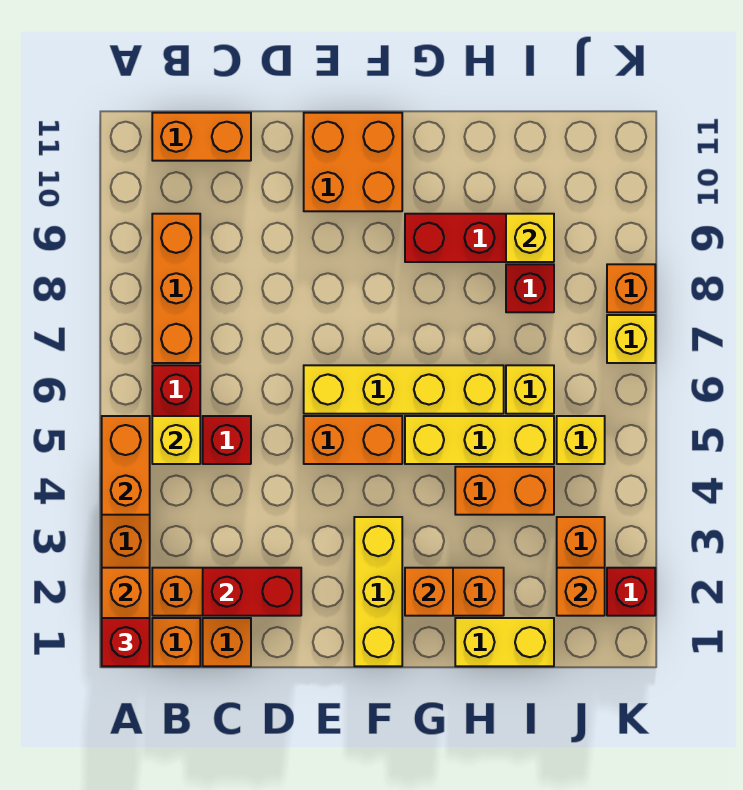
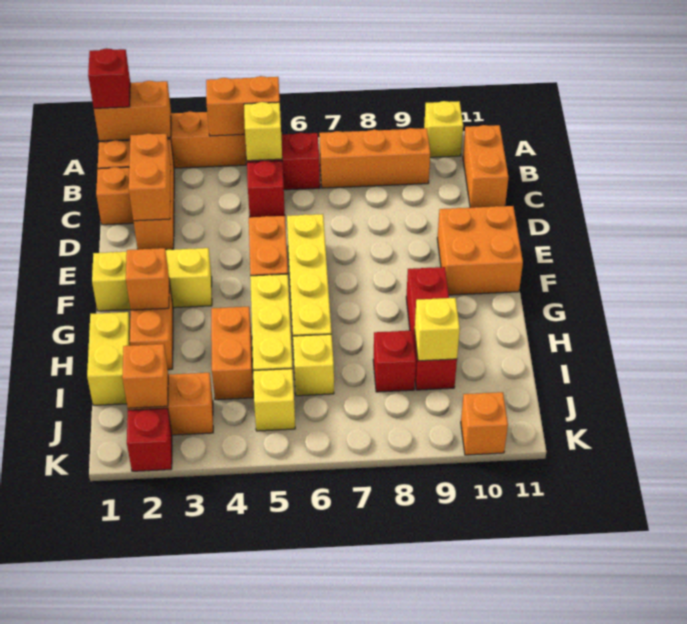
red 1x2 brick [203,568,301,616] -> orange 1x2 brick [129,133,171,221]
yellow 1x1 brick [607,315,655,363] -> yellow 1x1 brick moved to [424,101,463,157]
orange 1x1 brick [607,264,655,312] -> orange 1x1 brick moved to [461,392,508,455]

